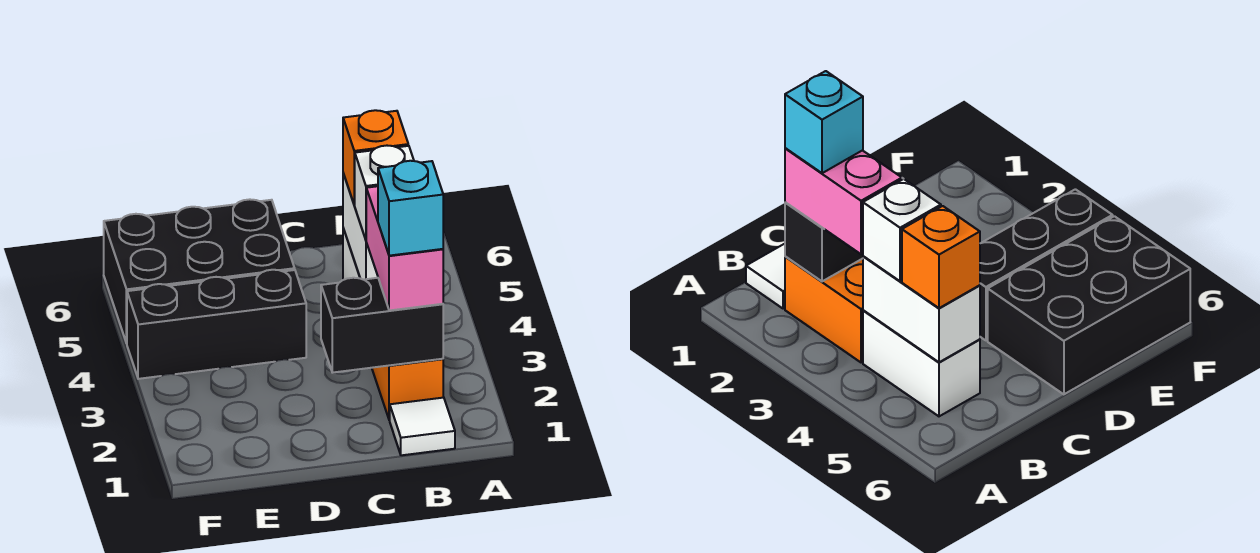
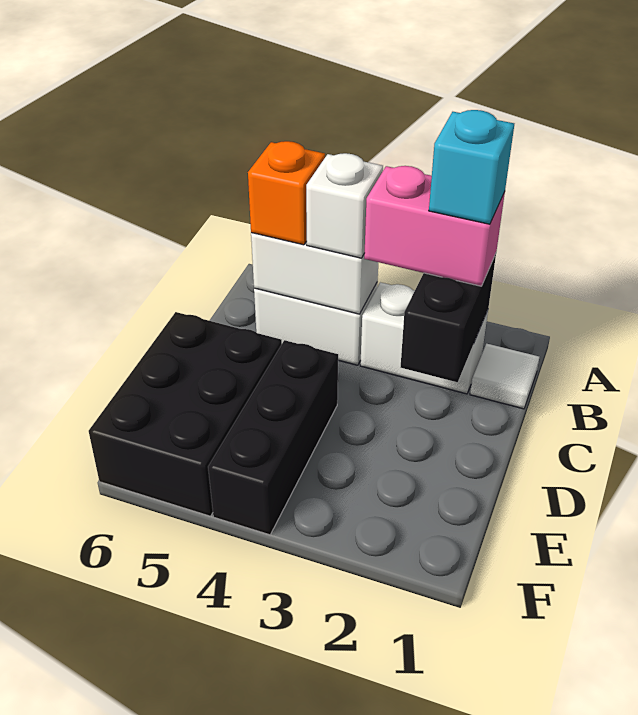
orange 1x2 brick [372,359,443,420] -> white 1x2 brick [360,282,488,394]

